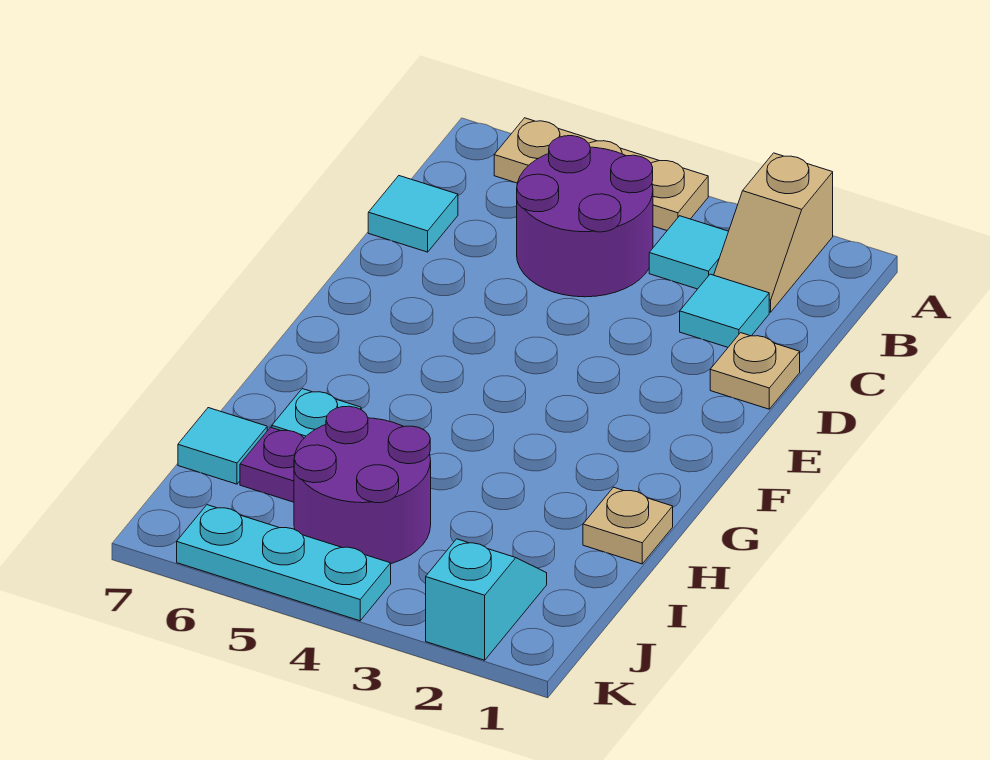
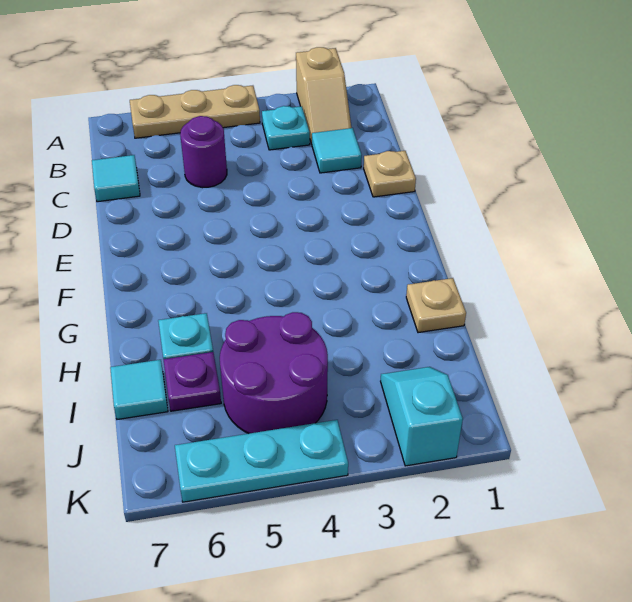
cyan 1x1 tile [649,216,729,289] -> cyan 1x1 plate [262,106,310,150]
purple 2x2 round brick [517,136,653,297] -> purple 1x1 round brick [180,116,227,188]

